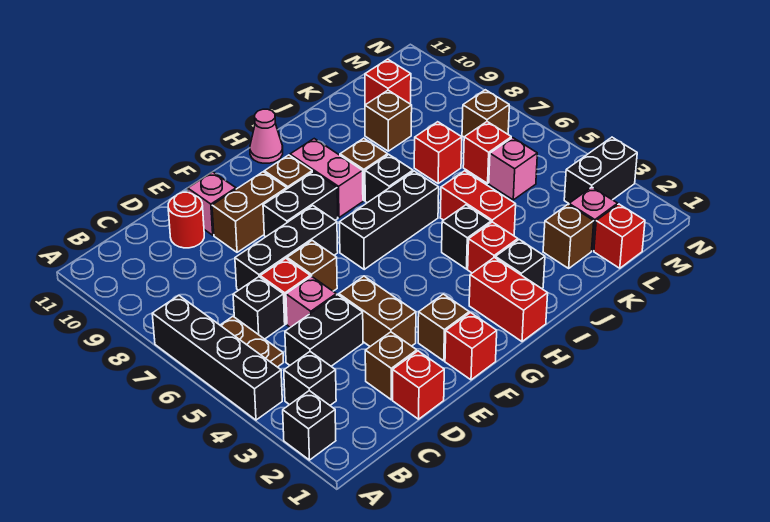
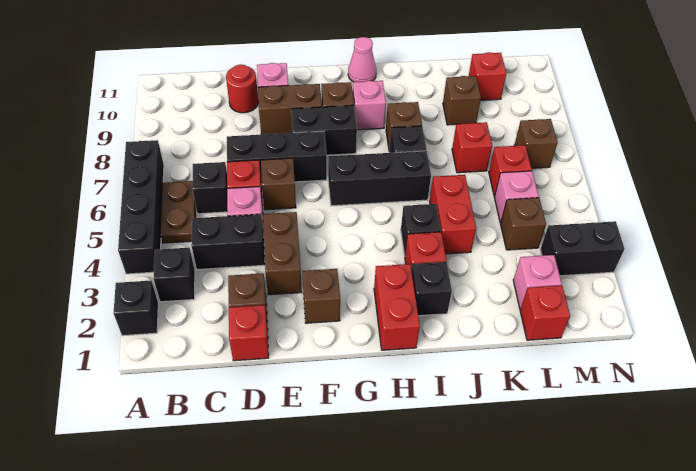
red 1x1 brick [445,313,497,380] -> none
pink 1x2 brick [290,139,363,217] -> pink 1x1 brick [353,81,386,130]
brown 1x1 brick [543,205,594,268] -> brown 1x1 brick moved to [501,198,546,250]

